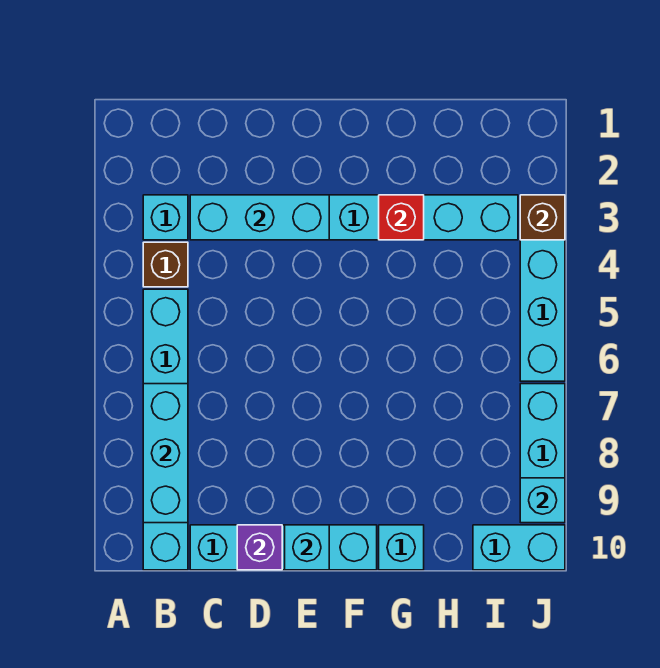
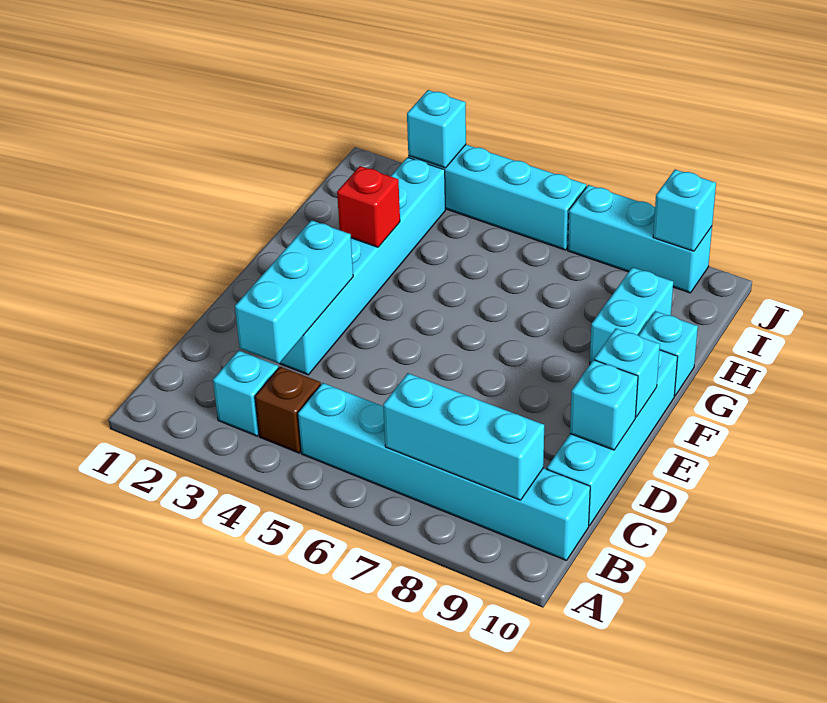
purple 1x1 brick [237,525,282,570] -> cyan 1x1 brick [570,360,638,450]
cyan 1x2 brick [473,525,565,570] -> cyan 1x2 brick moved to [590,267,673,364]
brown 1x1 brick [520,195,565,240] -> cyan 1x1 brick [407,90,466,168]

